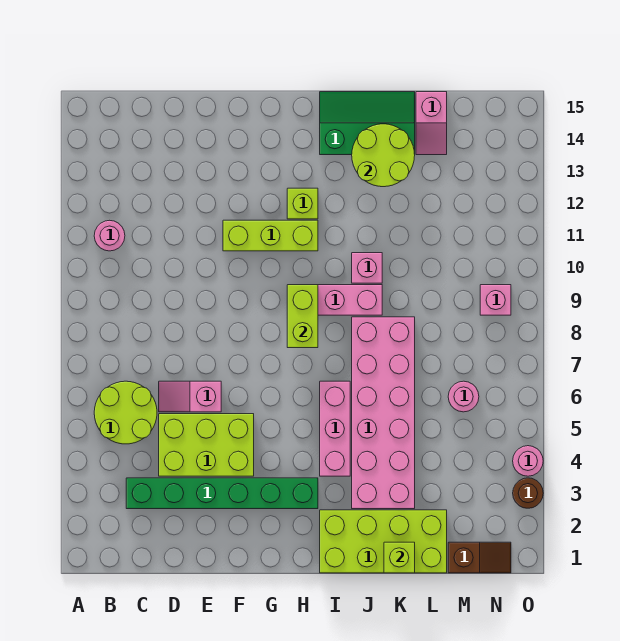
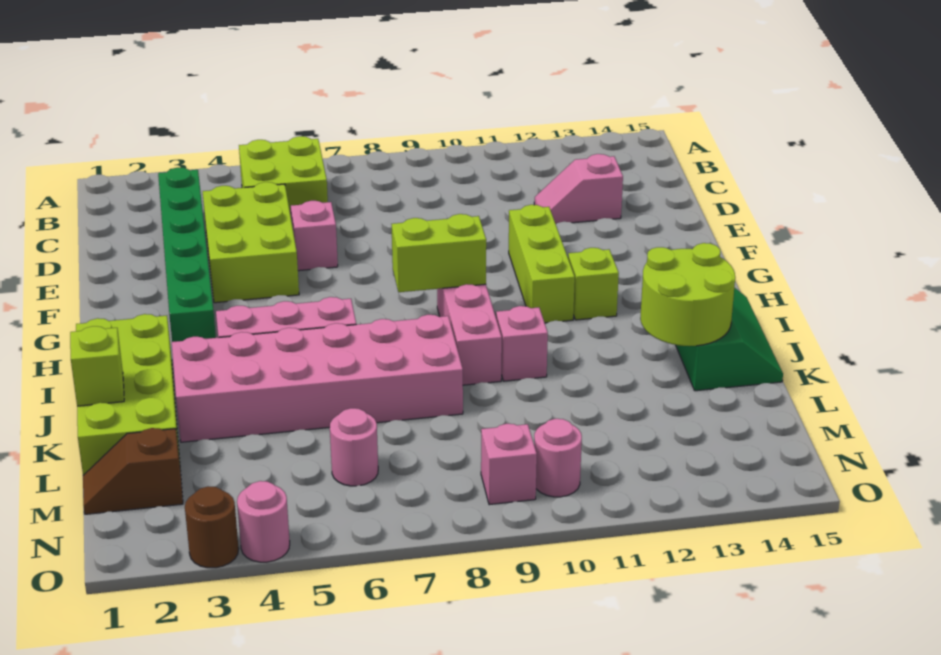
lime 2x2 round brick [94,381,157,444] -> lime 2x2 brick [239,136,328,210]
pink 1x1 round brick [94,220,125,251] -> pink 1x1 round brick moved to [534,419,582,497]
pink 1x2 slope [416,92,447,155] -> pink 1x2 slope moved to [534,154,623,224]
brown 1x2 slope [448,542,511,573] -> brown 1x2 slope turned to [83,428,183,514]

